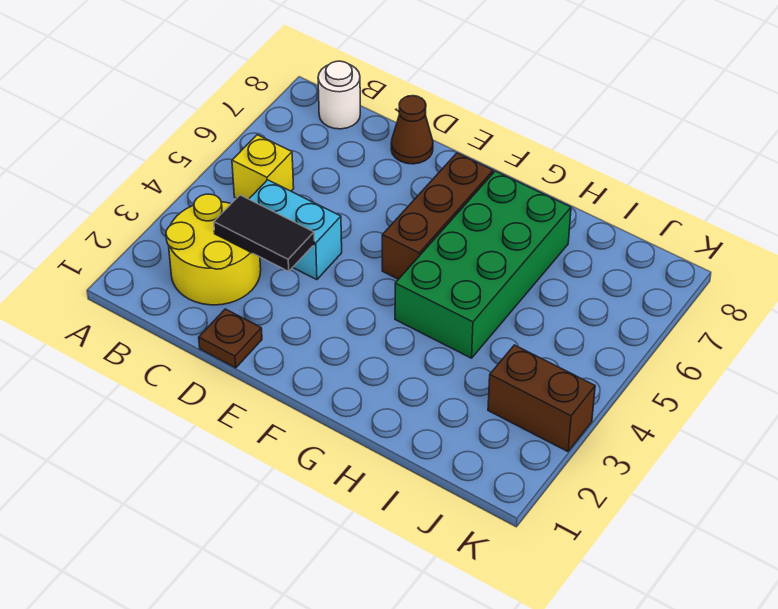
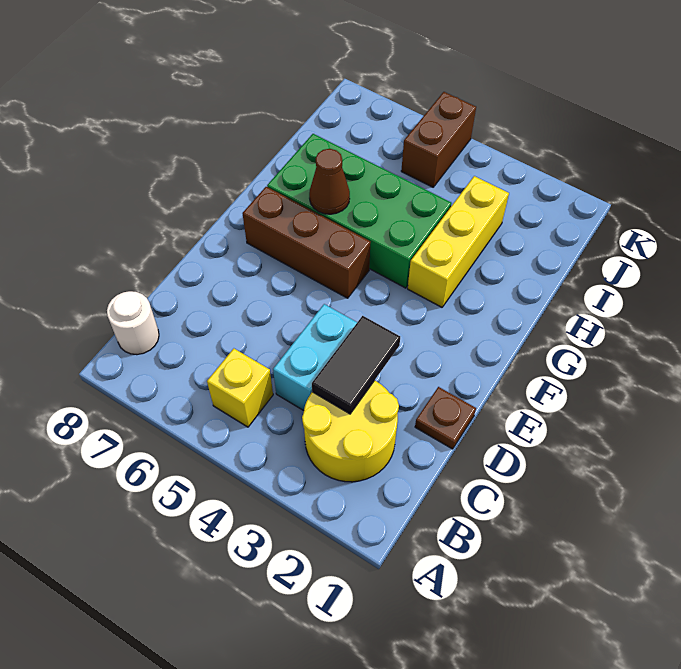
brown 1x1 cone [391,96,433,164] -> brown 1x1 cone moved to [309,149,350,214]
none -> yellow 1x3 brick [408,176,509,307]
brown 1x2 brick [488,345,595,452] -> brown 1x2 brick moved to [401,92,476,187]

